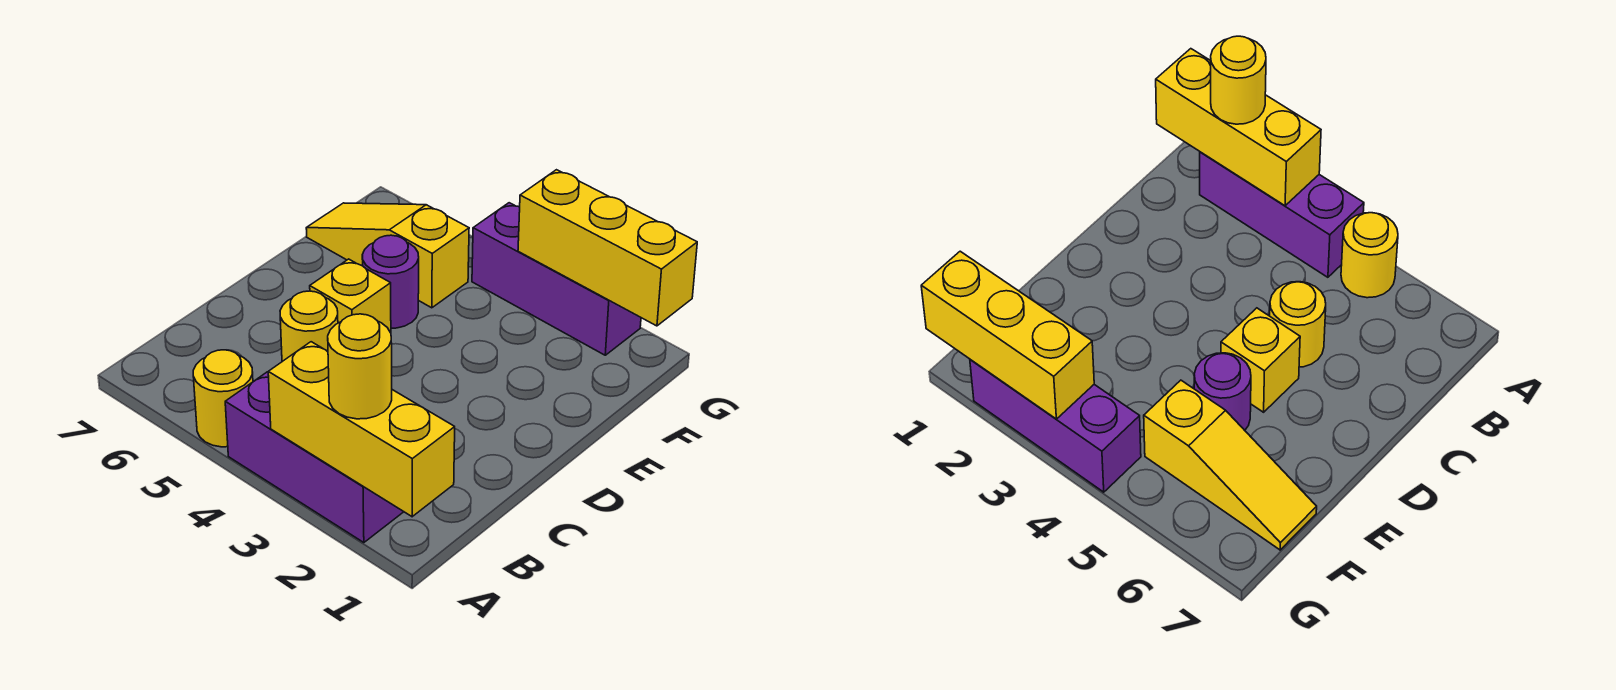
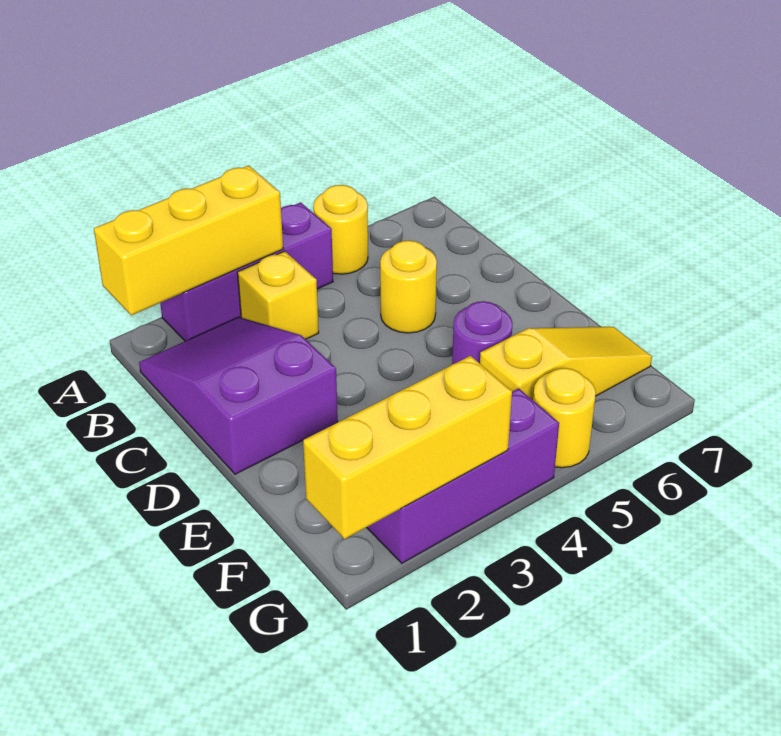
yellow 1x1 round brick [328,314,392,419] -> yellow 1x1 round brick moved to [533,368,596,468]
none -> purple 2x3 slope [139,317,338,474]
yellow 1x1 brick [310,259,391,333] -> yellow 1x1 brick moved to [237,251,319,339]

